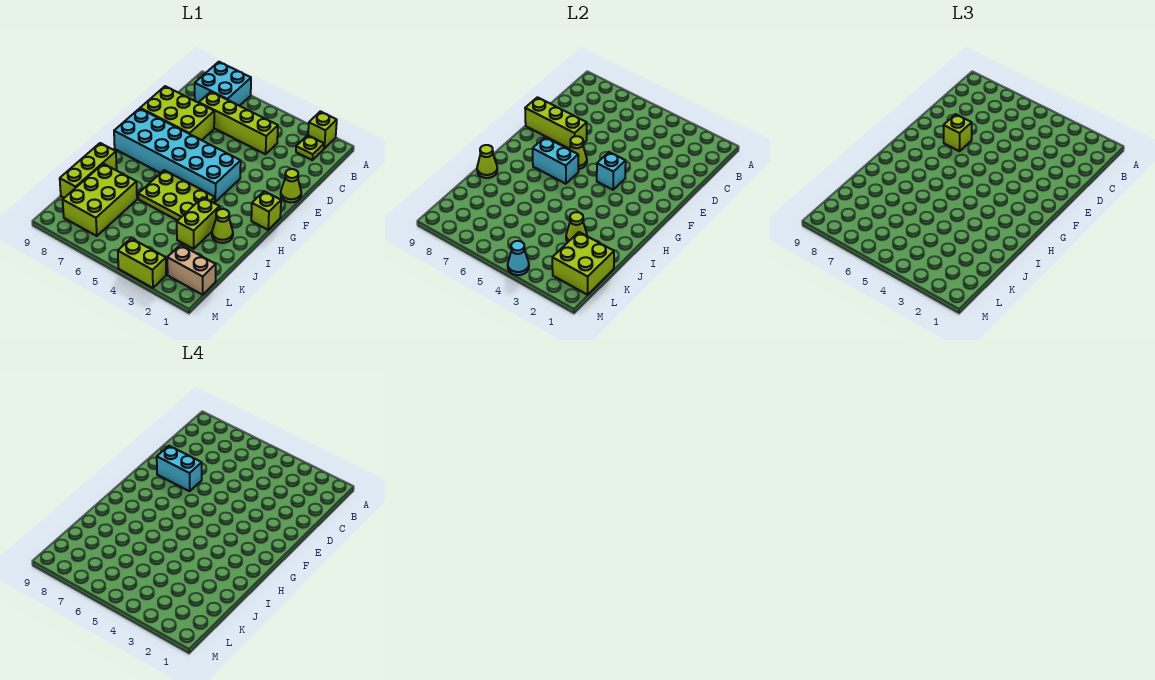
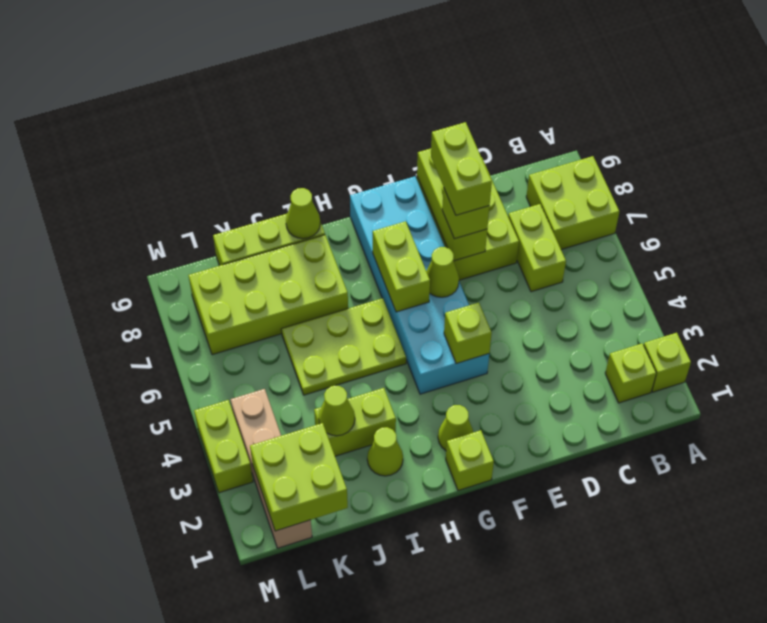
cyan 2x2 brick [195,62,251,106] -> lime 2x2 brick [526,156,619,250]
lime 1x1 plate [296,135,324,160] -> lime 1x1 brick [605,343,656,403]
lime 1x4 brick [199,92,278,154] -> lime 1x2 brick [508,204,566,292]
lime 1x1 cone [281,169,301,202] -> lime 1x1 cone moved to [438,405,473,451]
cyan 1x2 brick [157,446,202,491] -> lime 1x2 brick [431,122,492,215]
cyan 1x1 brick [597,152,626,190] -> lime 1x1 brick [444,303,492,364]
cyan 1x2 brick [533,137,578,184] -> lime 1x2 brick [373,221,430,312]
lime 2x3 plate [138,170,215,221] -> lime 2x3 plate turned to [281,298,406,395]
lime 2x3 brick [63,164,137,236] -> lime 2x4 brick [188,235,348,355]
tan 1x2 brick [167,245,216,295] -> tan 1x4 brick [231,389,312,548]
cyan 1x1 cone [508,241,529,275] -> none

